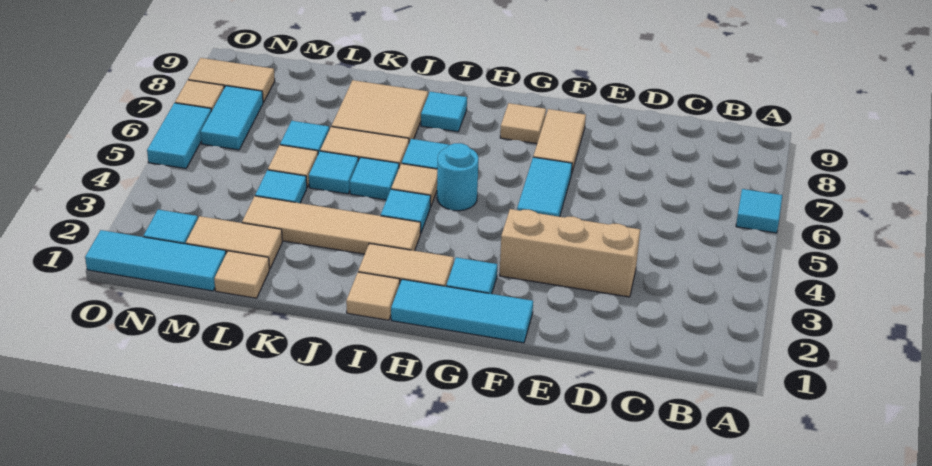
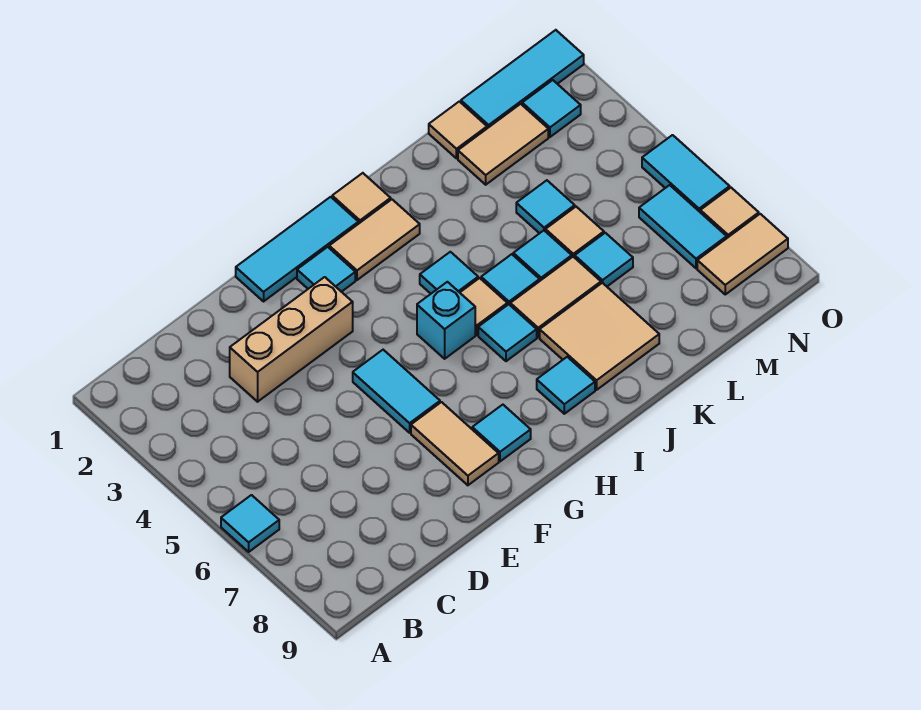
tan 1x1 tile [500,103,546,144] -> cyan 1x1 tile [472,405,531,461]
cyan 1x1 round brick [437,143,479,211] -> cyan 1x1 brick [417,282,475,359]
tan 1x4 tile [242,196,421,254] -> none

